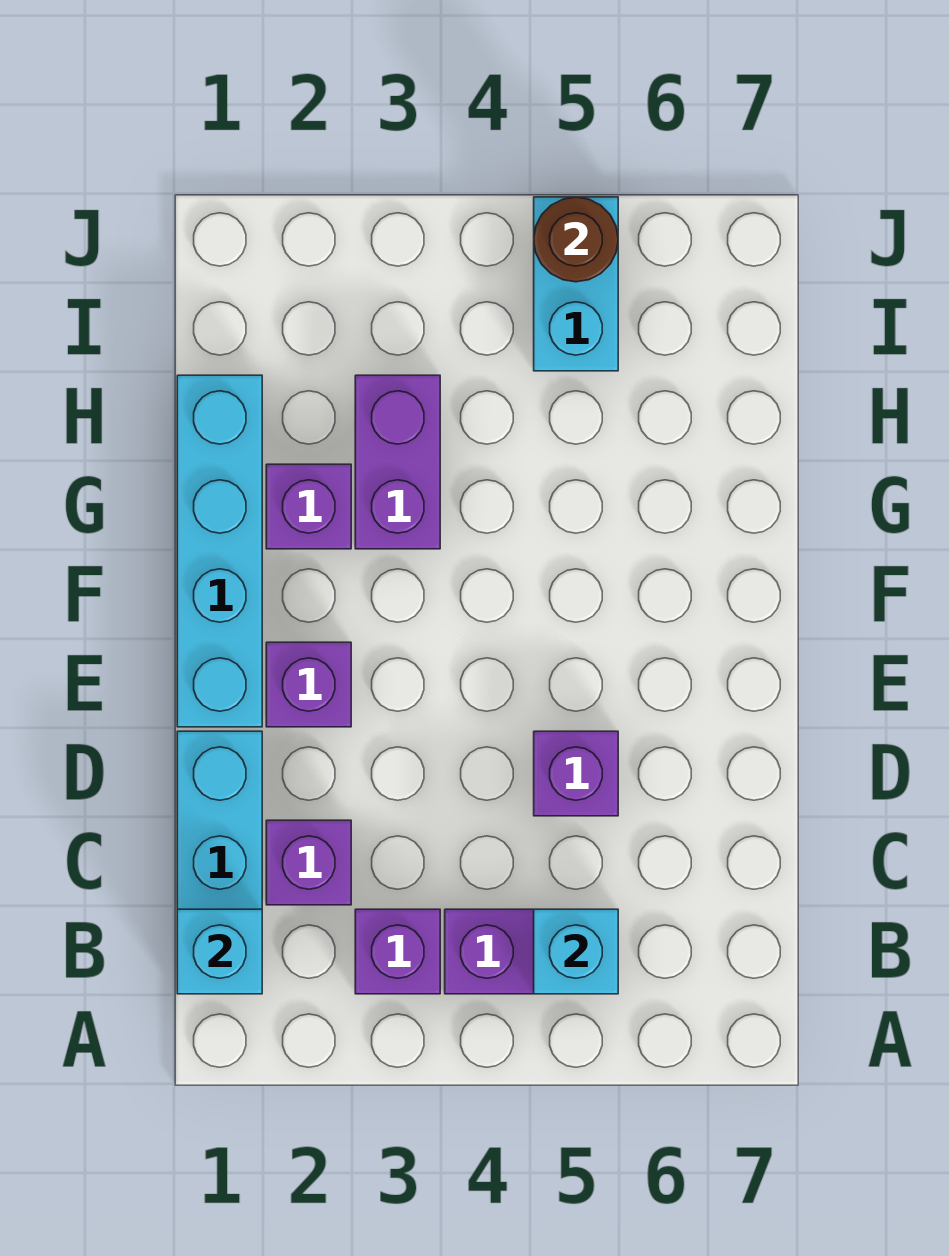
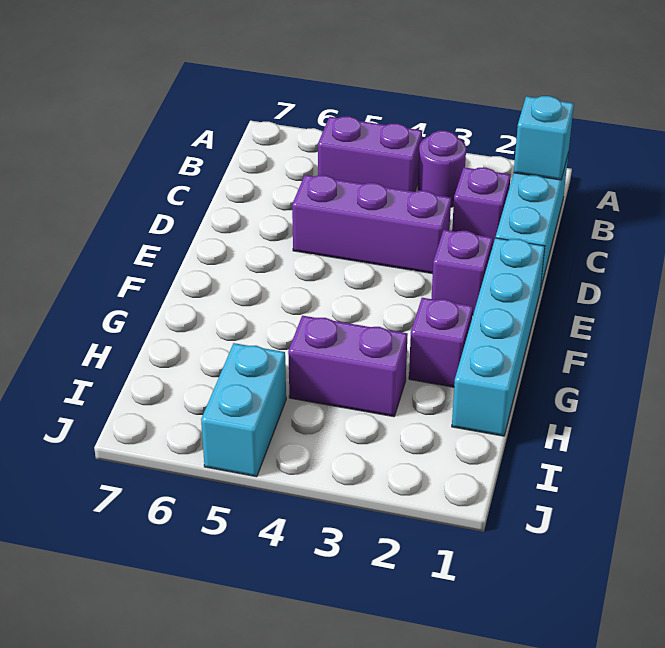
purple 1x1 brick [355,909,440,994] -> purple 1x1 round brick [418,131,466,207]
cyan 1x1 brick [534,909,618,994] -> none
purple 1x1 brick [534,731,618,816] -> purple 1x3 brick [292,175,451,274]
purple 1x2 brick [355,375,440,549] -> purple 1x2 brick turned to [288,316,408,417]
brown 1x1 round brick [534,197,618,282] -> none

